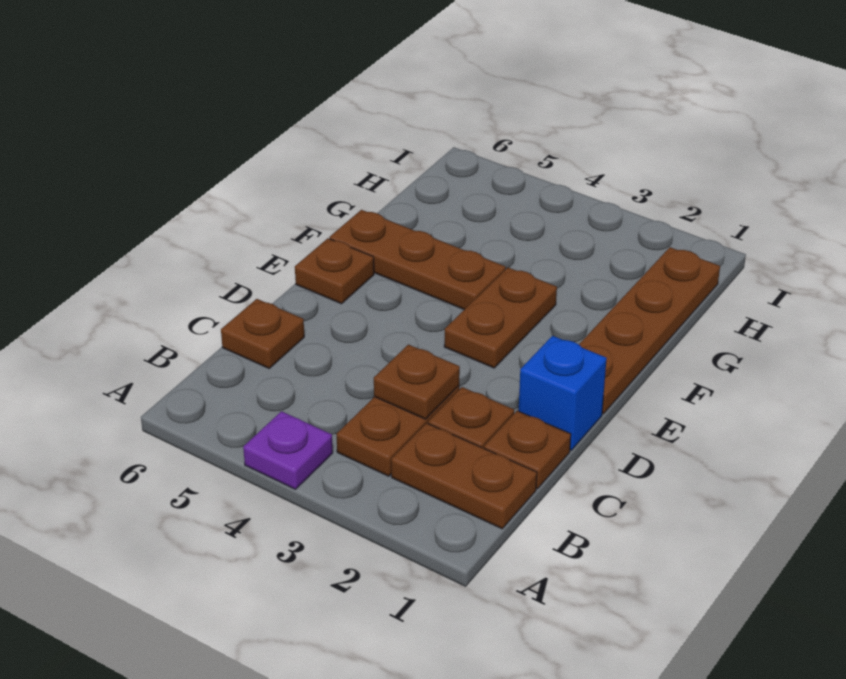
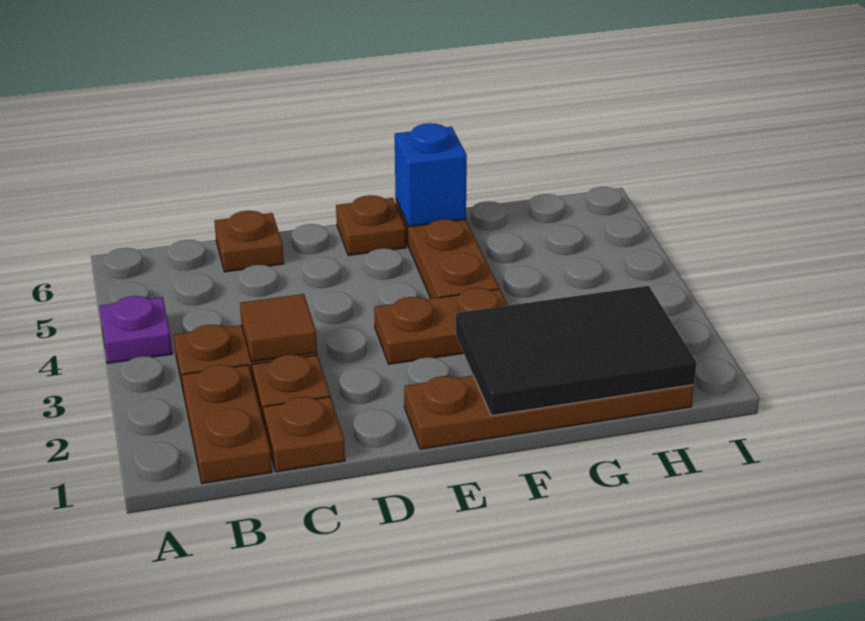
brown 1x1 plate [374,345,460,419] -> brown 1x1 tile [240,294,317,362]
blue 1x1 brick [519,336,607,450] -> blue 1x1 brick moved to [395,123,467,227]
none -> black 2x3 tile [456,286,697,416]

